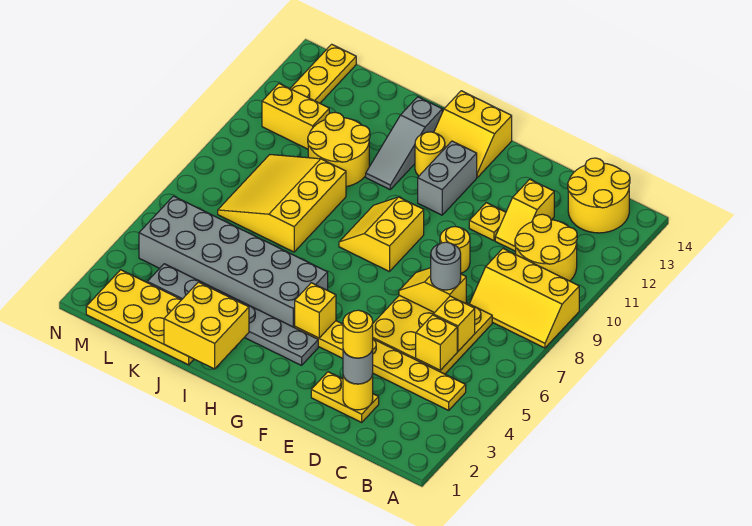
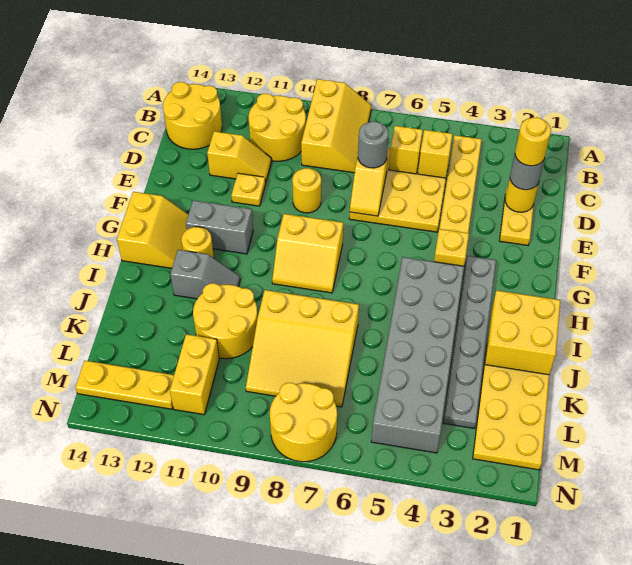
grey 1x3 slope [366,97,442,189] -> grey 1x2 slope [170,250,240,299]
none -> yellow 2x2 round brick [270,383,337,462]

